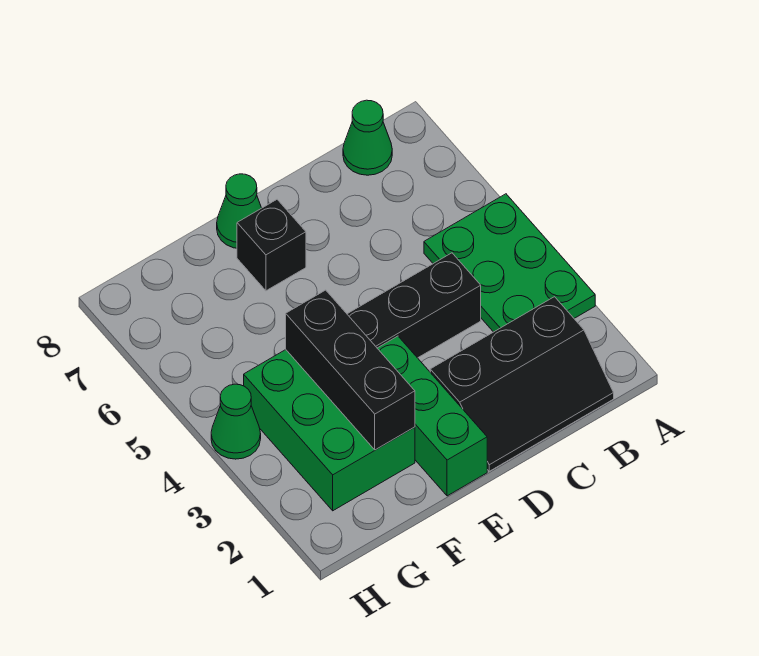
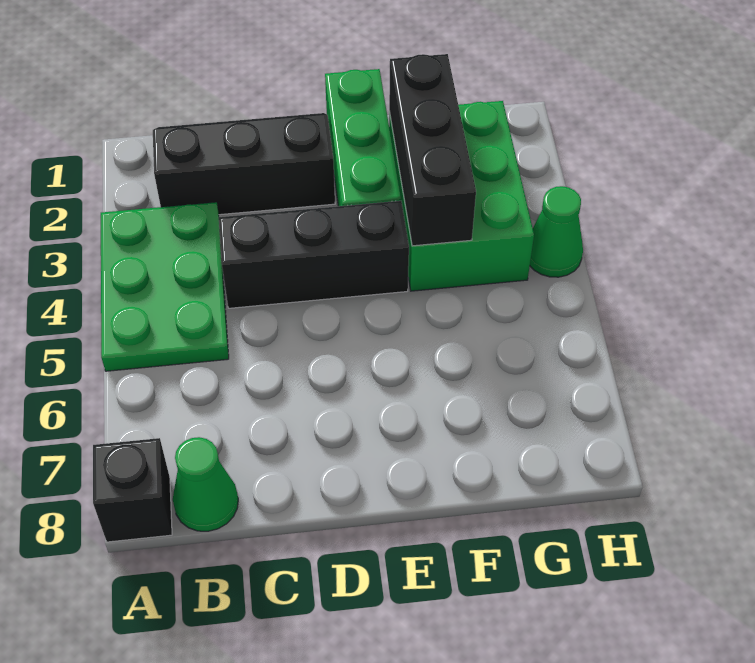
black 1x1 brick [237,200,306,291] -> black 1x1 brick moved to [93,438,172,542]
green 1x1 cone [217,174,261,248] -> none

